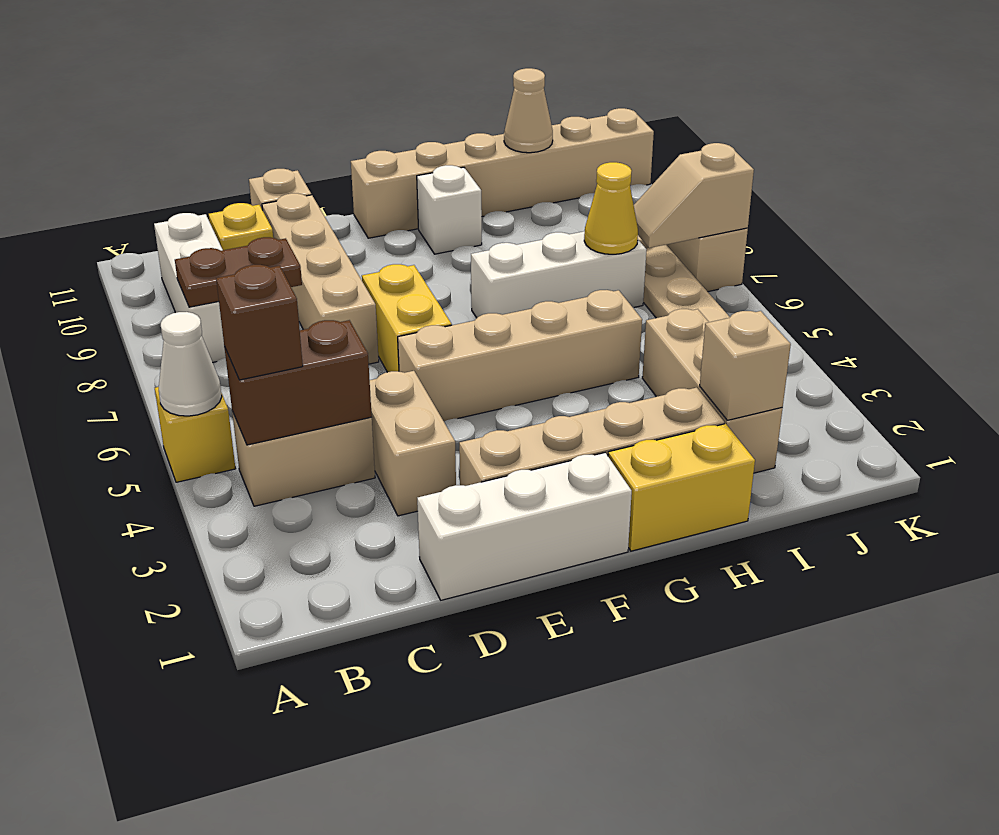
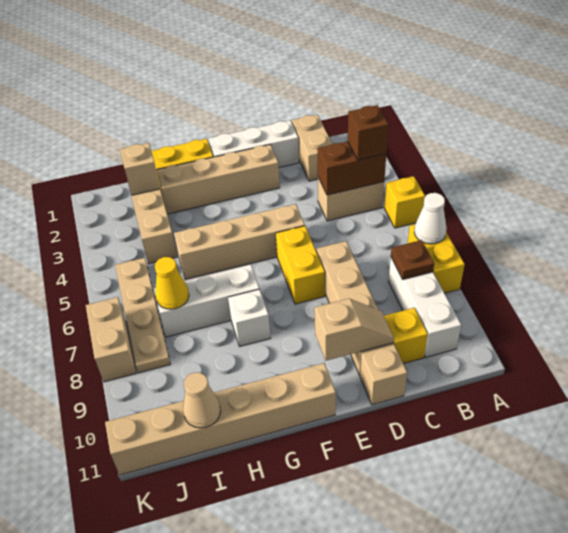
white 1x1 cone [159,312,222,416] -> white 1x1 cone moved to [414,193,446,244]
none -> yellow 1x2 brick [408,224,465,293]
brown 1x2 plate [175,237,302,307] -> brown 1x1 plate [391,240,434,279]
tan 1x2 brick [370,371,456,516] -> tan 1x2 brick moved to [292,114,332,181]
white 1x1 brick [417,165,482,254] -> white 1x1 brick moved to [228,289,271,346]
tan 1x2 slope [634,143,754,248] -> tan 1x2 slope moved to [314,298,394,361]

